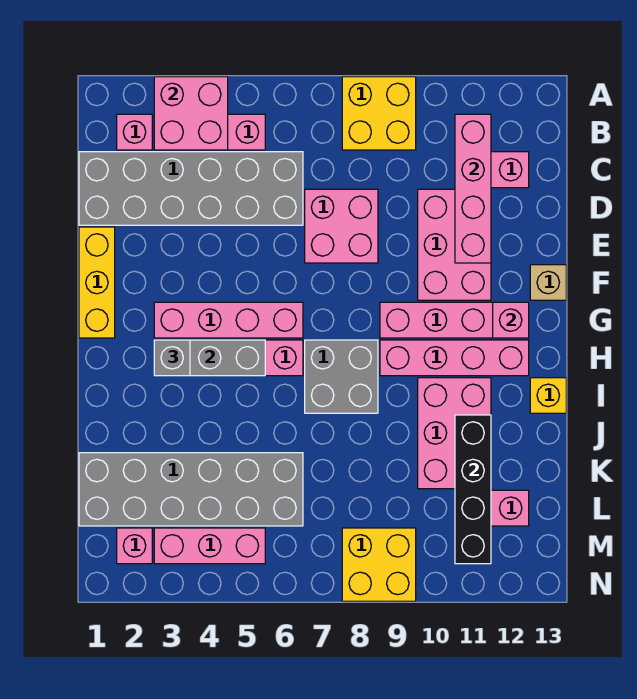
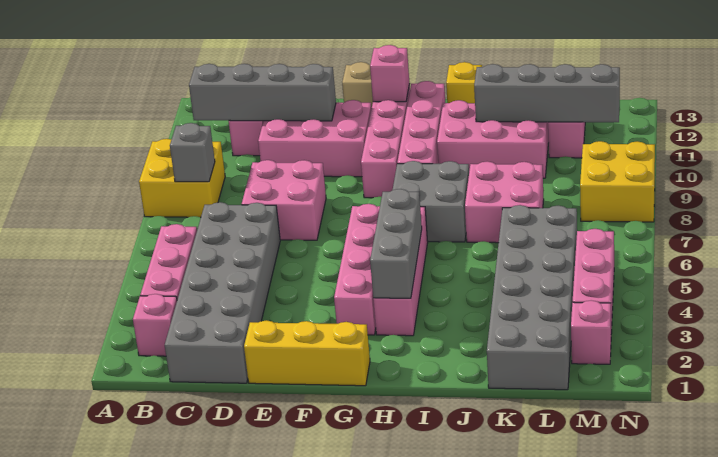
pink 2x2 brick [154,77,228,150] -> pink 2x2 brick moved to [465,161,544,243]
pink 1x4 brick [455,114,491,263] -> grey 1x4 brick [189,64,336,121]
grey 1x1 brick [154,340,190,376] -> grey 1x1 brick moved to [170,123,215,182]
black 1x4 brick [455,415,491,564] -> grey 1x4 brick [474,64,620,122]

